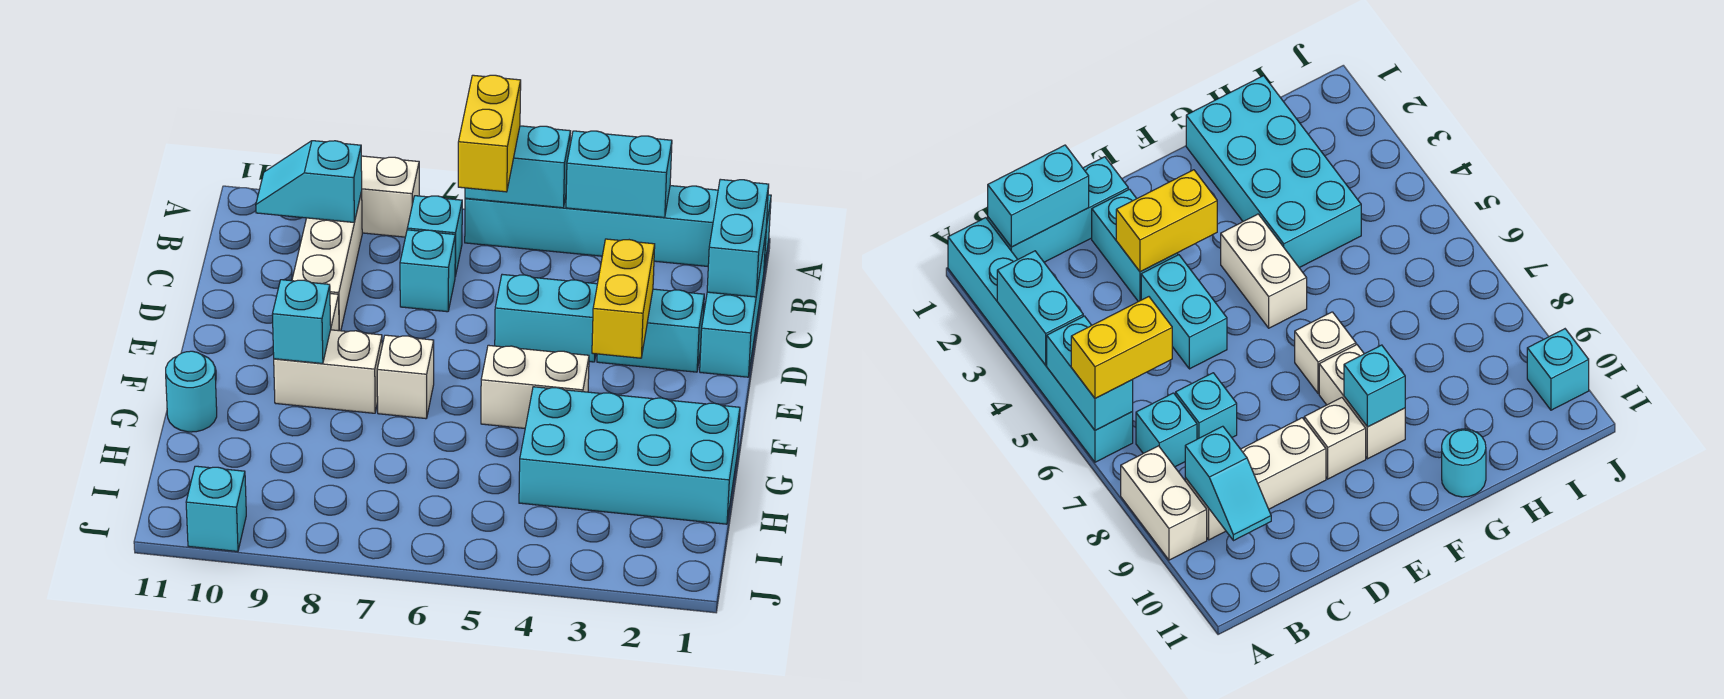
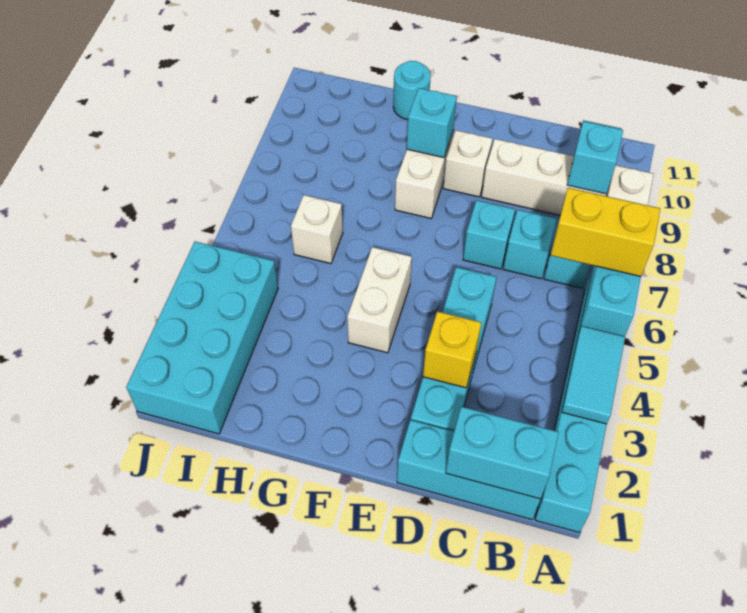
cyan 1x2 brick [566,131,672,217] -> cyan 1x2 tile [562,326,625,424]
yellow 1x2 brick [592,239,655,358] -> yellow 1x1 brick [423,311,481,388]
white 1x1 brick [377,335,434,419] -> white 1x1 brick moved to [291,195,343,263]
cyan 2x4 brick [519,387,740,524] -> cyan 2x4 brick moved to [126,242,278,434]
cyan 1x1 brick [186,466,246,552] -> cyan 1x1 brick moved to [463,200,515,269]

